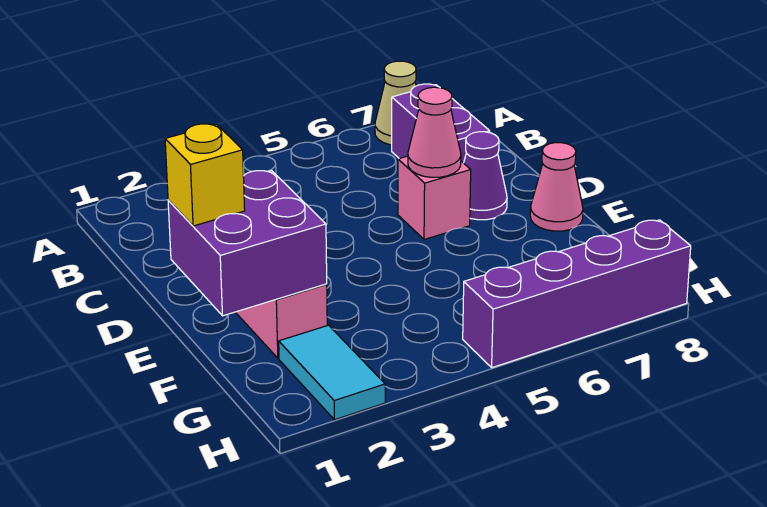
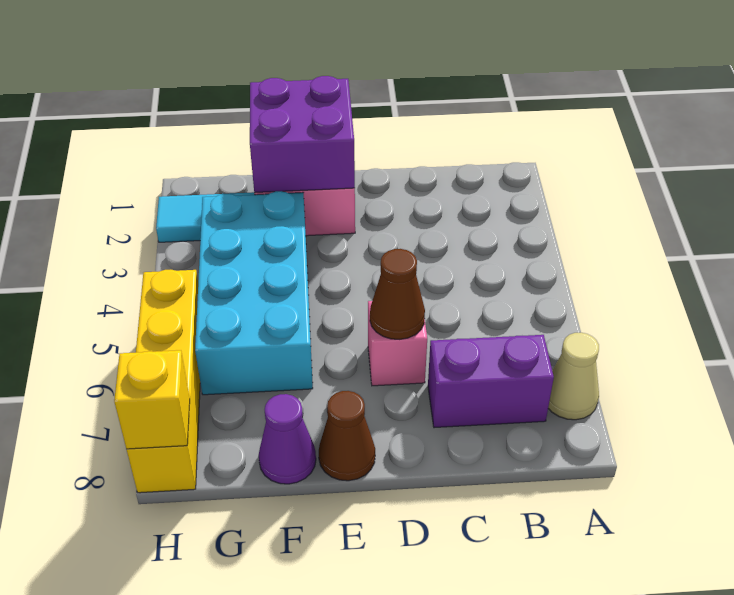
pink 1x1 cone [408,87,461,177] -> brown 1x1 cone [370,249,425,339]
purple 1x1 cone [464,132,507,220] -> purple 1x1 cone moved to [259,394,316,484]
yellow 1x1 brick [165,124,245,226] -> yellow 1x1 brick moved to [114,350,190,449]
pink 1x1 cone [530,143,583,231] -> brown 1x1 cone [319,391,375,481]
none -> cyan 2x4 brick [195,191,313,395]
purple 1x4 brick [463,220,691,368] -> yellow 1x4 brick [127,270,200,493]

